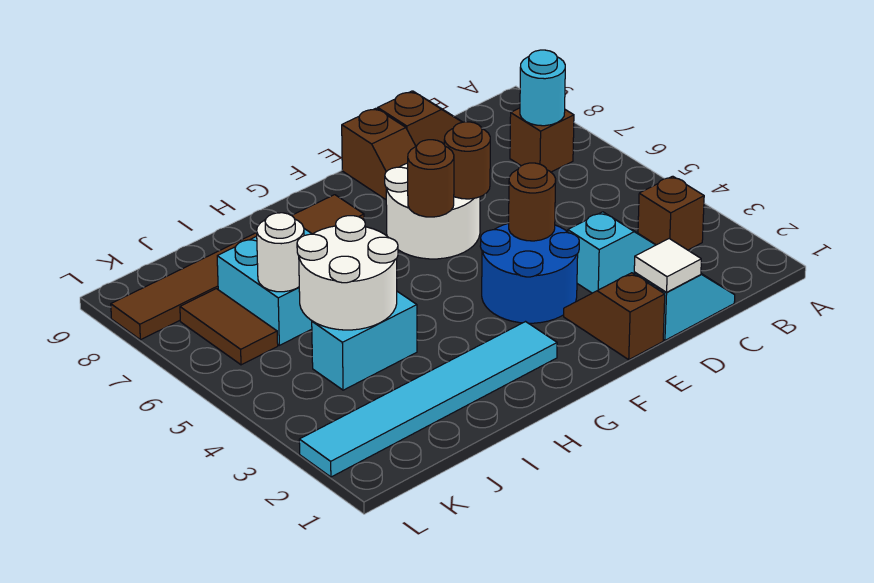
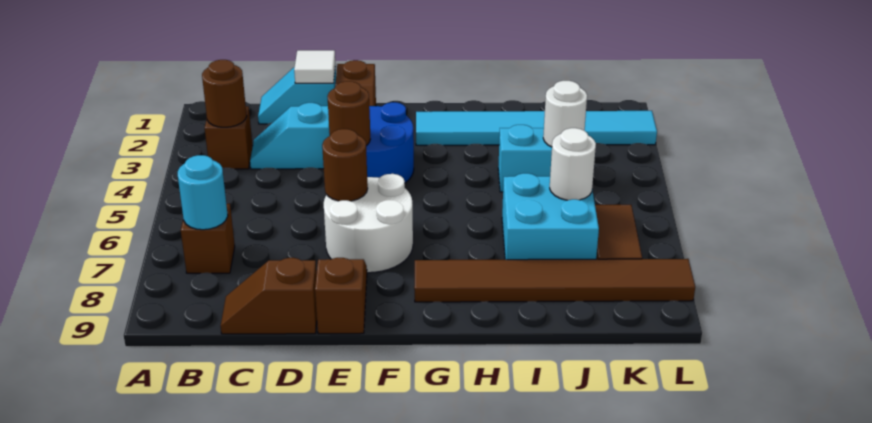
brown 1x1 round brick [408,140,454,217] -> brown 1x1 round brick moved to [202,60,247,127]
white 2x2 round brick [297,216,398,330] -> white 1x1 round brick [543,81,587,147]

